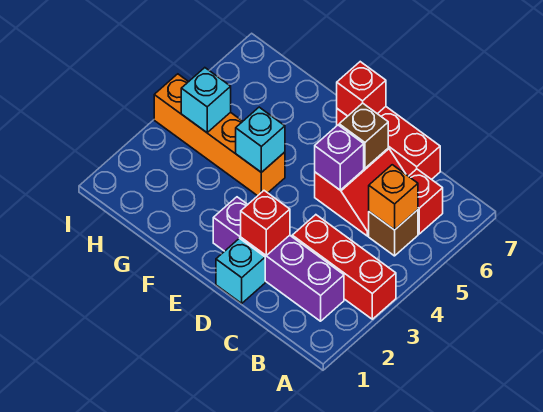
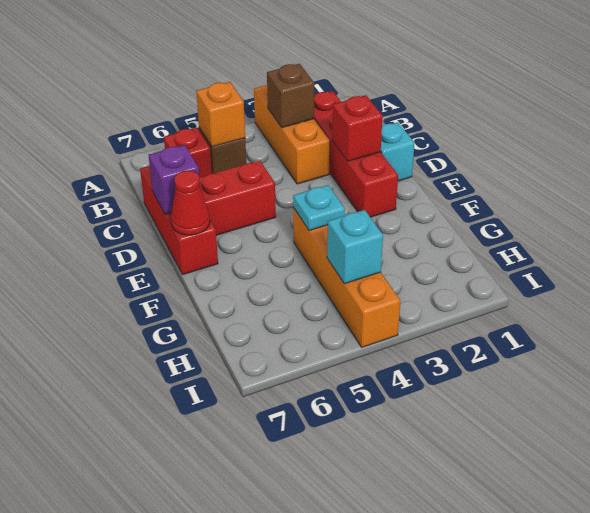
red 1x3 brick [292,215,396,319] -> orange 1x3 brick [254,85,330,184]
purple 1x4 brick [213,197,344,321] -> red 1x4 brick [314,91,398,217]
purple 1x1 brick [315,125,364,190] -> purple 1x1 brick moved to [149,145,199,214]
brown 1x1 brick [339,103,388,168] -> brown 1x1 brick moved to [267,64,314,128]
red 1x1 brick [337,62,386,116] -> red 1x1 cone [171,170,210,235]
cyan 1x1 brick [236,107,285,172] -> cyan 1x1 plate [293,185,345,231]

